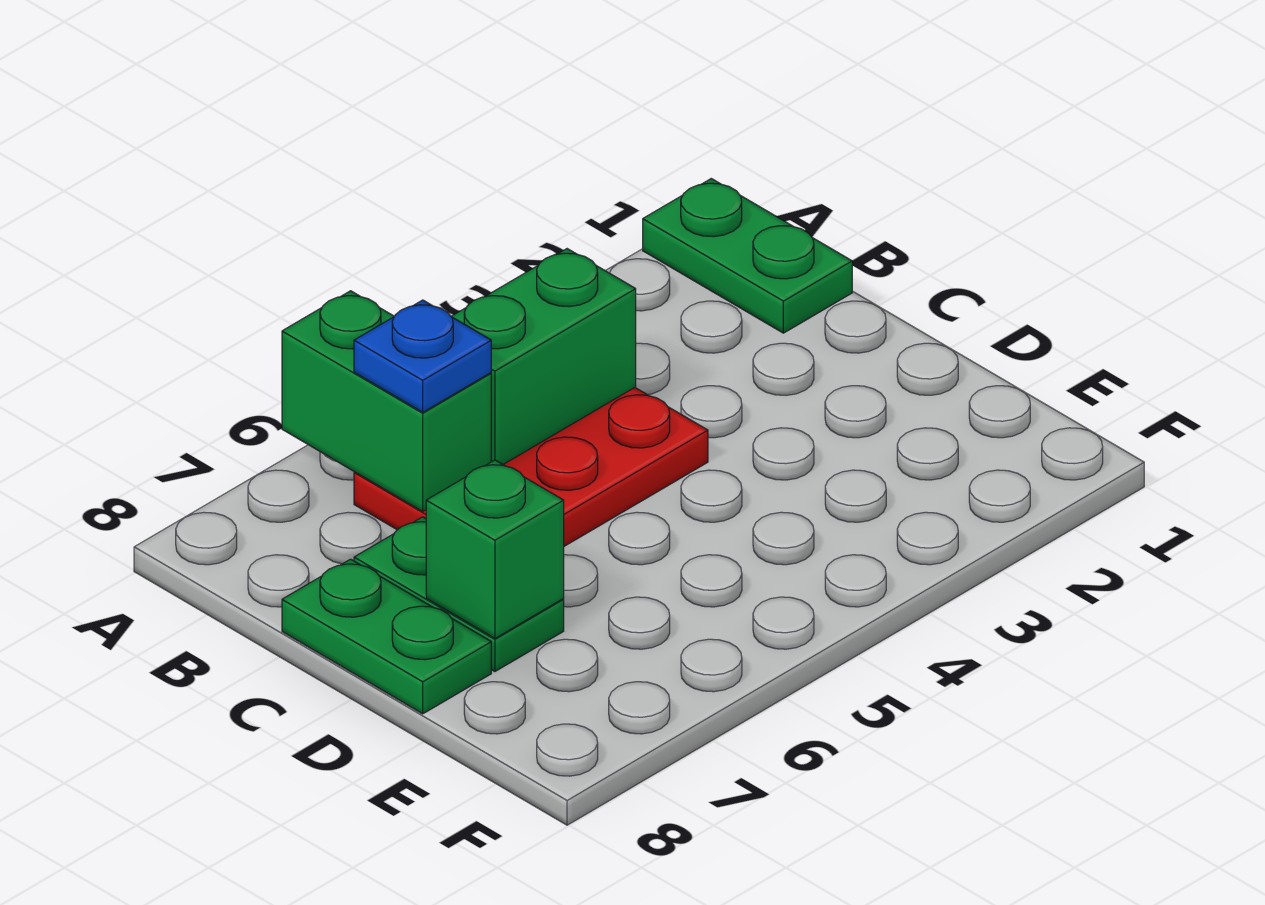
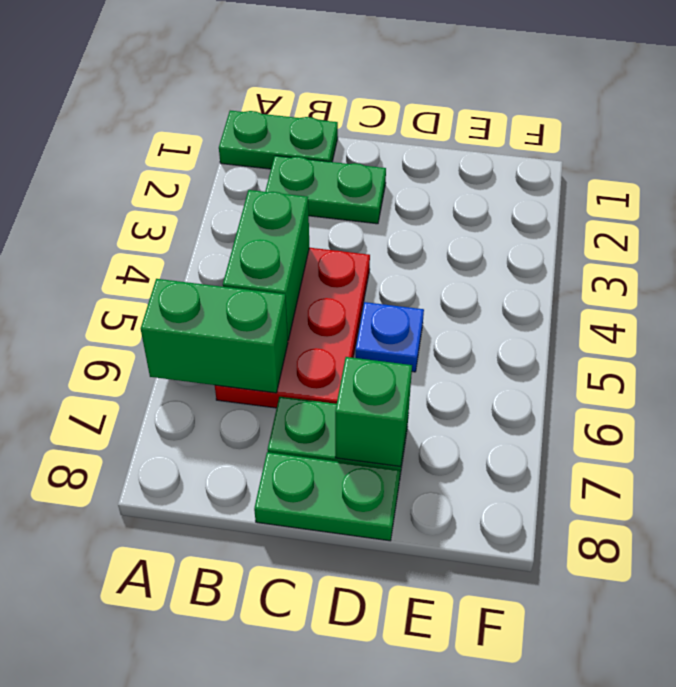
none -> green 1x2 plate [265,156,386,224]
blue 1x1 plate [354,300,491,412] -> blue 1x1 plate moved to [355,302,424,372]

